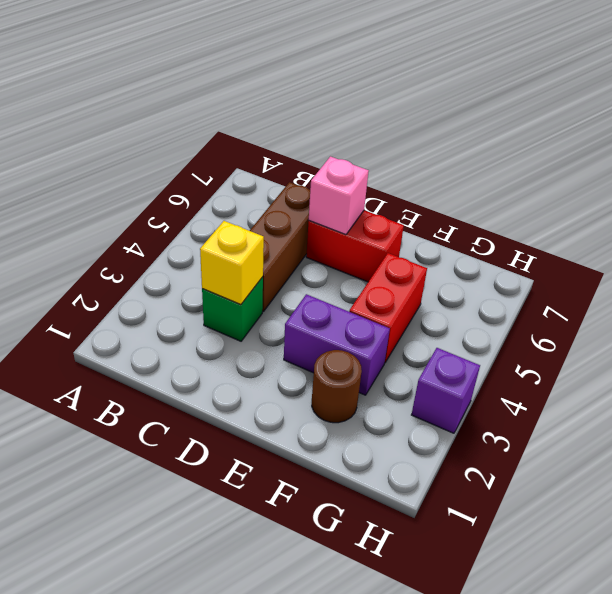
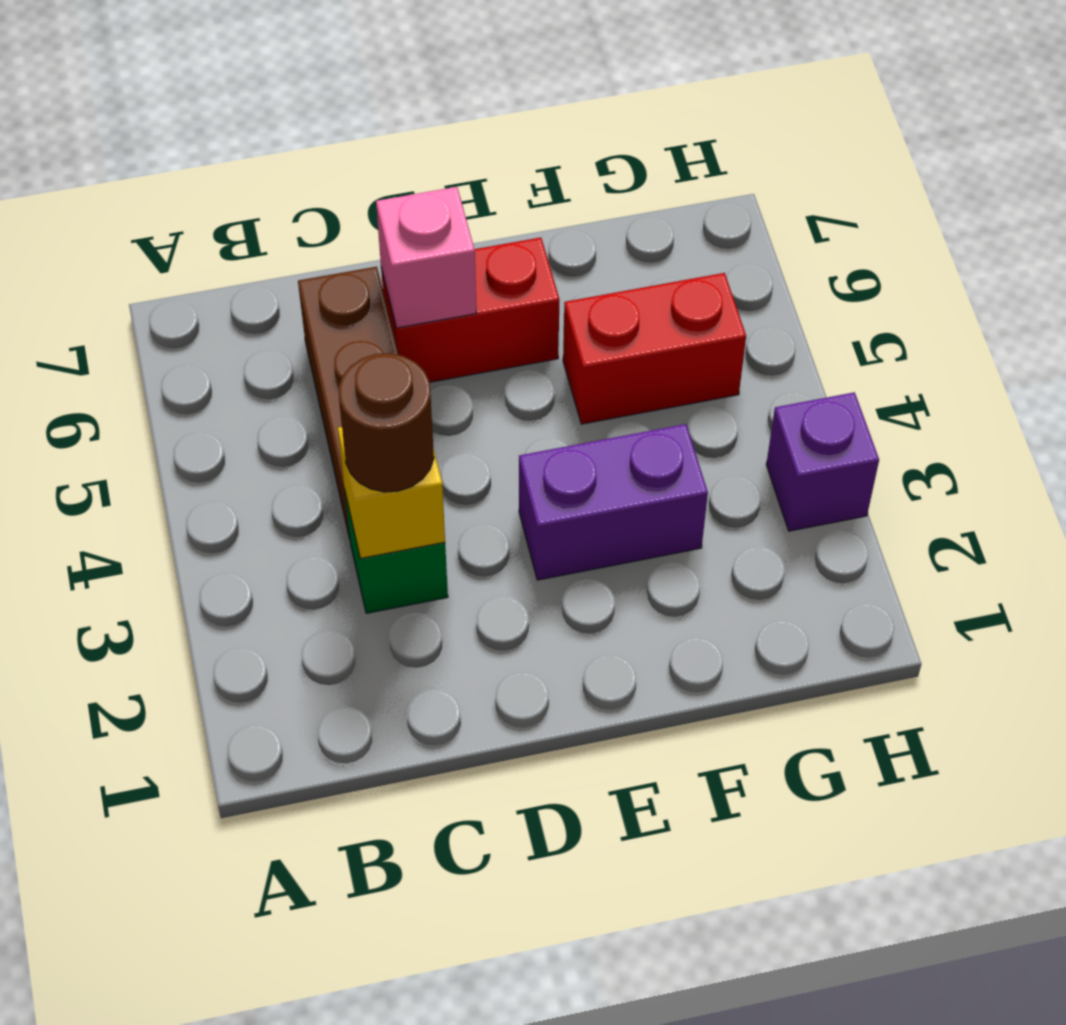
brown 1x1 round brick [312,350,362,423] -> brown 1x1 round brick moved to [339,353,434,492]
red 1x2 brick [349,253,427,362] -> red 1x2 brick turned to [563,273,746,424]

